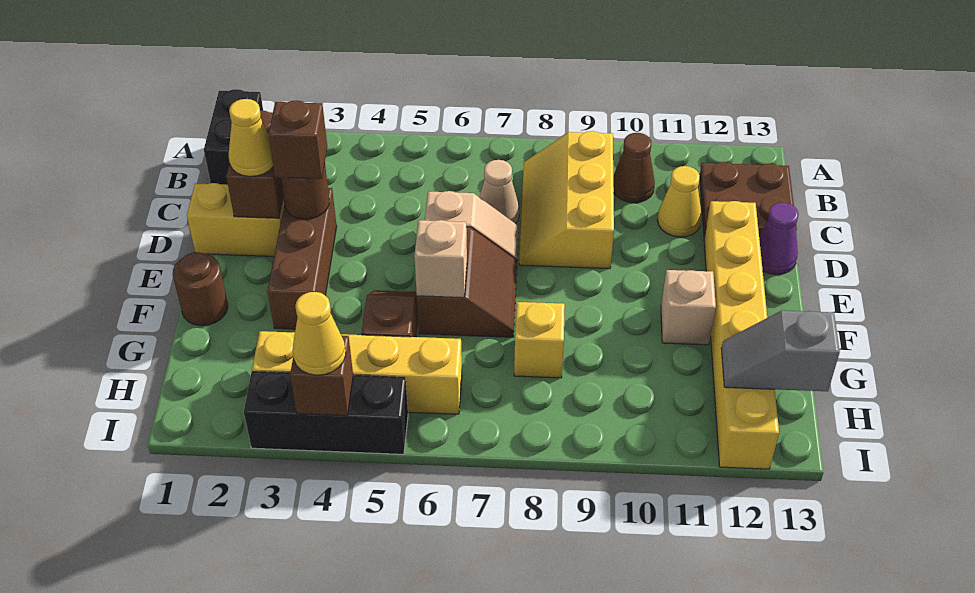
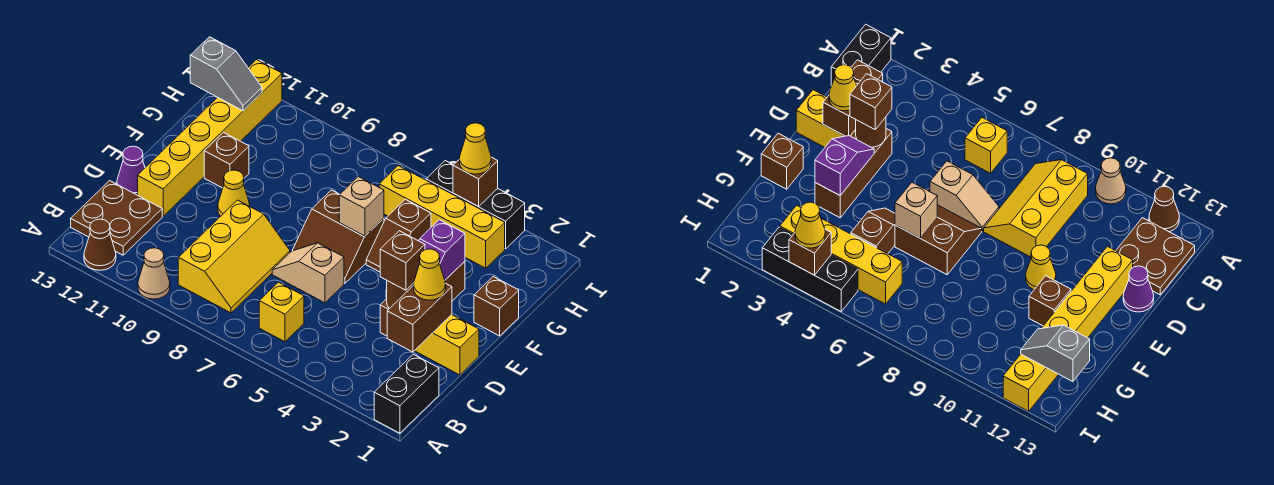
brown 1x1 cone [613,133,655,203] -> brown 1x1 cone moved to [84,219,116,270]
tan 1x1 cone [480,160,519,224] -> tan 1x1 cone moved to [138,248,170,299]
yellow 1x1 cone [657,166,702,237] -> yellow 1x1 cone moved to [218,170,250,216]
none -> purple 1x2 slope [419,220,465,280]
brown 2x2 slope [417,227,517,337] -> brown 2x2 slope turned to [292,190,384,283]
brown 1x1 round brick [173,252,228,326] -> brown 1x1 brick [474,277,519,336]
tan 1x1 brick [661,270,716,345] -> brown 1x1 brick [204,132,249,188]
yellow 1x1 brick [514,302,565,378] -> yellow 1x1 brick moved to [259,282,304,342]

